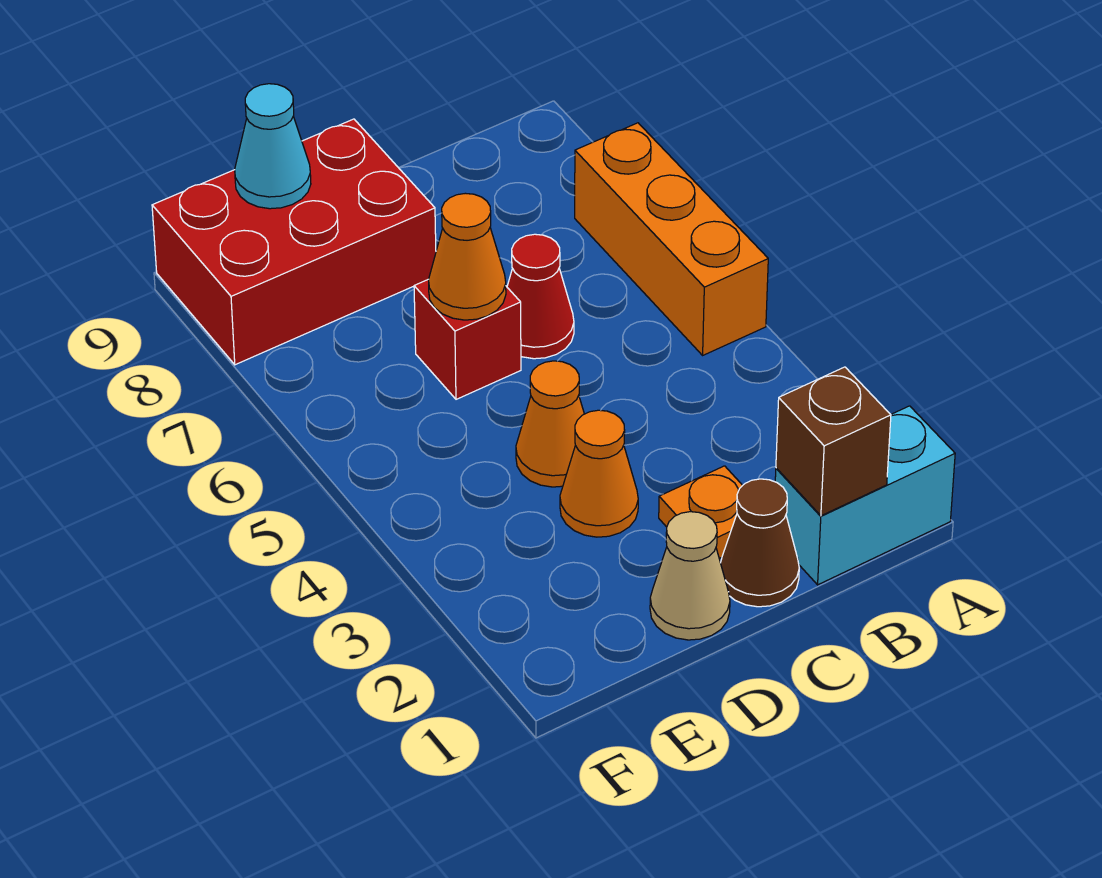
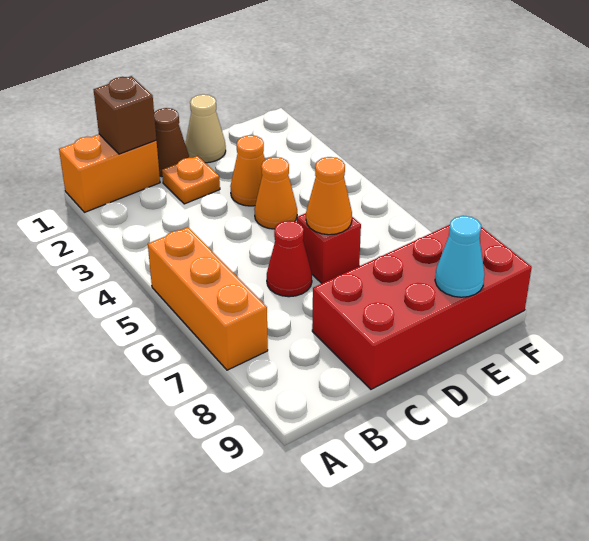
cyan 1x2 brick [775,406,955,585] -> orange 1x2 brick [59,134,160,212]
red 2x3 brick [152,119,436,365] -> red 2x4 brick [312,225,532,389]

